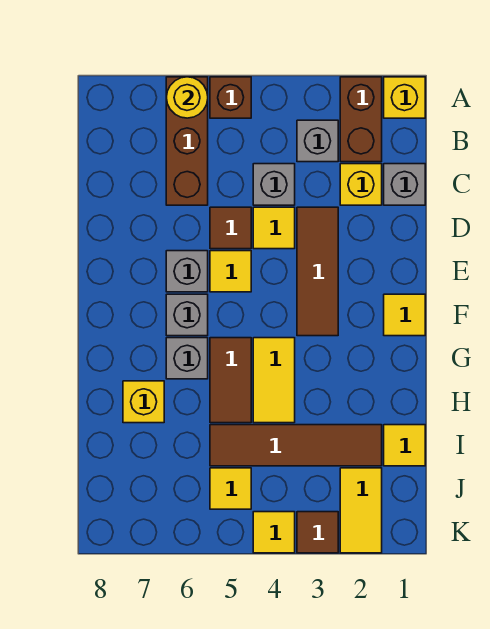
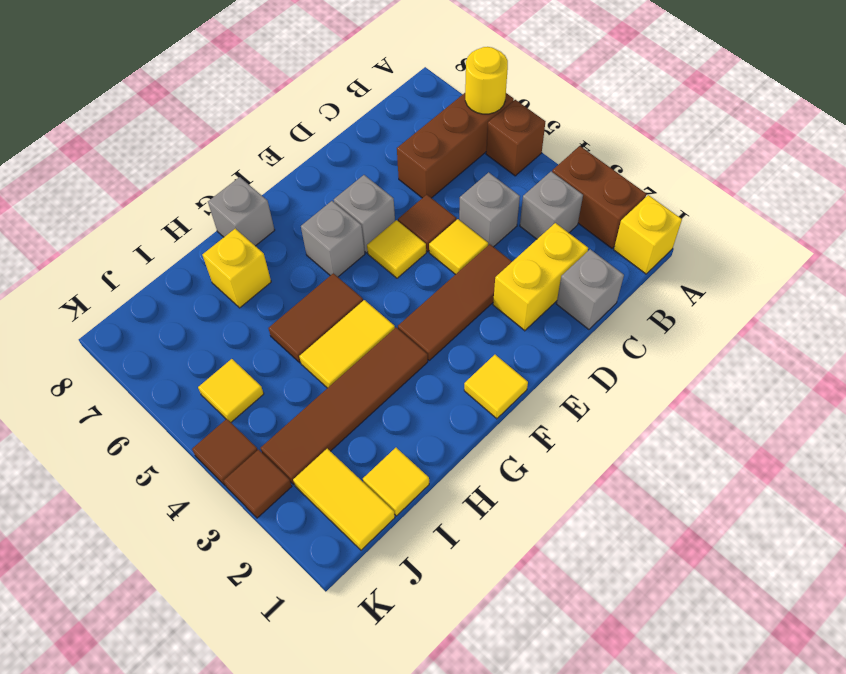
brown 1x2 brick [340,77,382,162] -> brown 1x2 brick turned to [552,146,646,248]
yellow 1x1 brick [340,164,382,205] -> yellow 1x2 brick [493,223,588,331]
grey 1x1 brick [166,338,208,379] -> grey 1x1 brick moved to [208,177,275,246]
brown 1x4 tile [210,425,382,466] -> brown 1x4 tile turned to [261,327,428,484]
yellow 1x2 tile [340,468,382,553] -> yellow 1x2 tile turned to [293,449,395,550]
yellow 1x1 tile [253,512,295,553] -> brown 1x1 tile [192,419,258,486]

